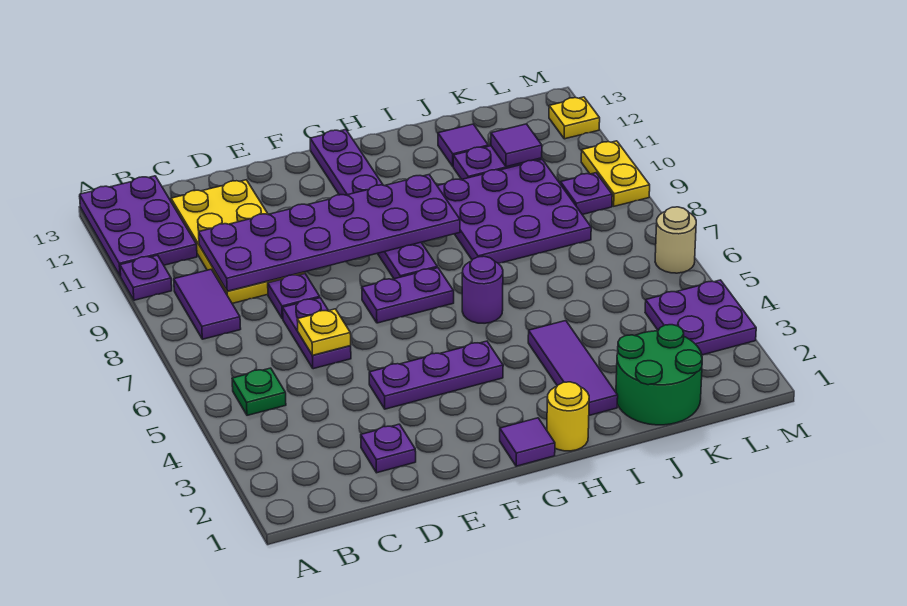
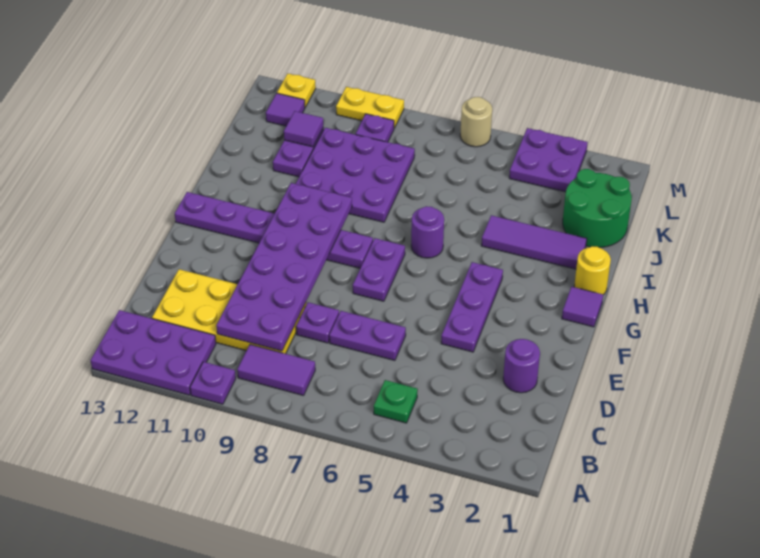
purple 1x1 plate [361,424,416,473] -> purple 1x1 round brick [503,339,540,393]
yellow 1x1 plate [297,309,351,355] -> none
purple 1x1 tile [438,124,488,166] -> purple 1x1 tile moved to [266,93,305,126]

